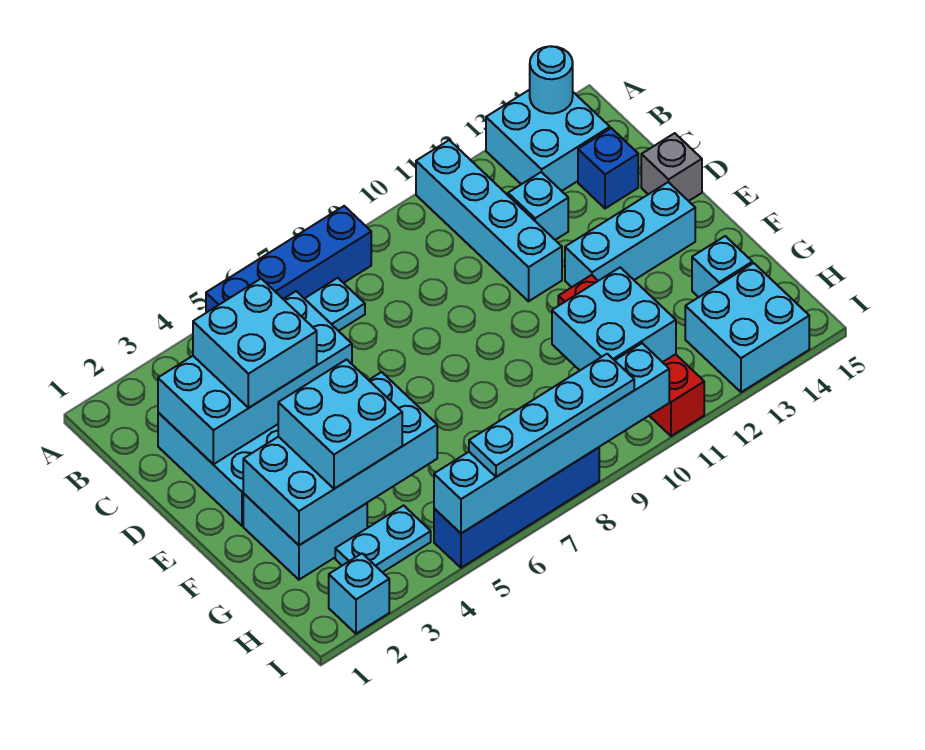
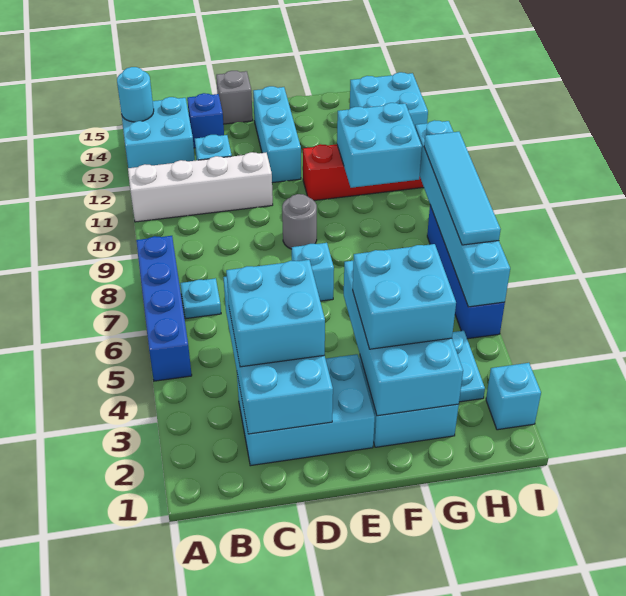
cyan 1x4 brick [416,140,562,301] -> white 1x4 brick [128,152,273,222]
none -> grey 1x1 round brick [282,194,317,249]
cyan 1x1 brick [692,236,752,297] -> cyan 1x1 brick moved to [292,243,334,301]
cyan 1x4 plate [469,354,634,477] -> cyan 1x4 tile [424,132,501,245]

